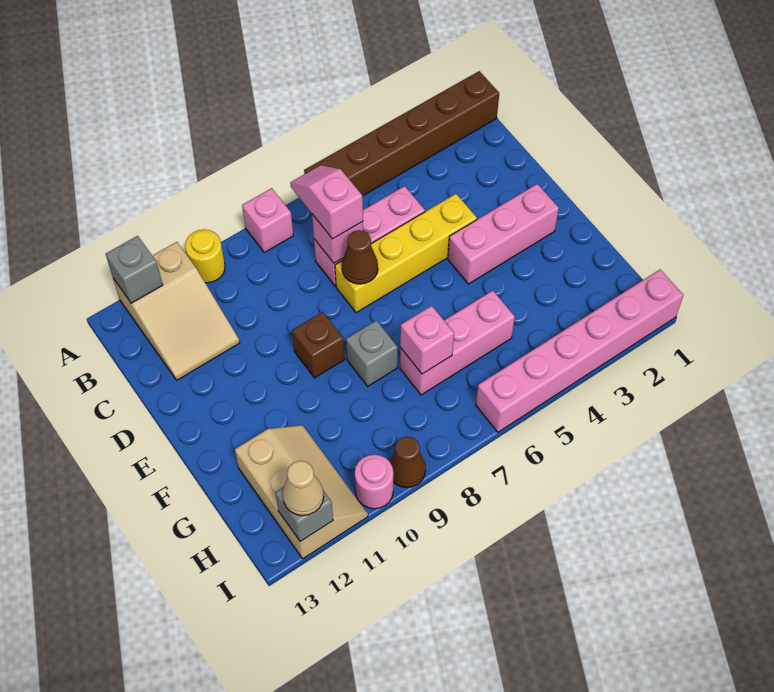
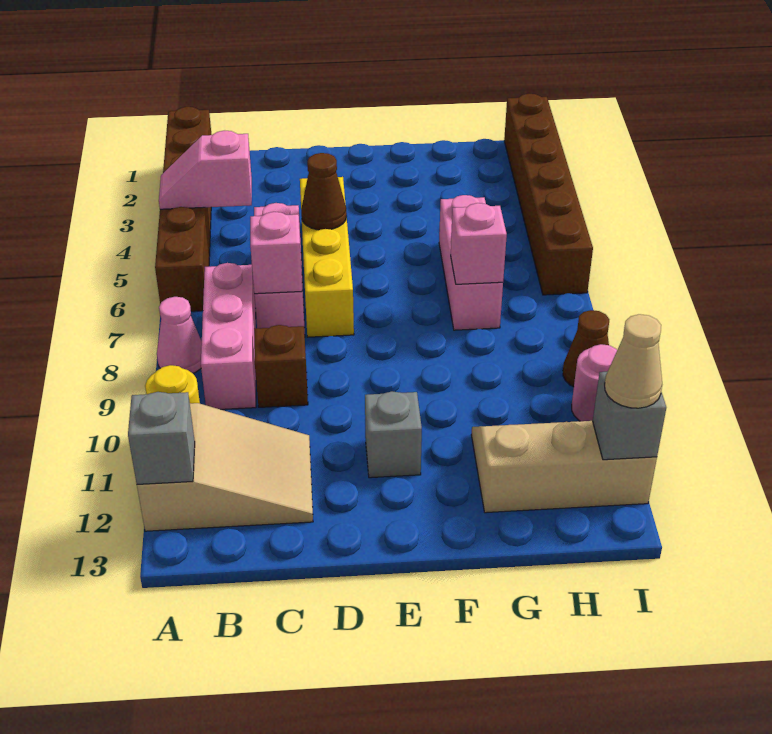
pink 1x1 brick [242,188,293,252] -> pink 1x1 cone [157,297,202,373]
pink 1x2 slope [290,165,363,239] -> pink 1x2 slope moved to [159,131,252,209]
brown 1x1 cone [342,230,378,284] -> brown 1x1 cone moved to [301,153,347,230]
pink 1x3 brick [448,184,559,284] -> pink 1x3 brick moved to [201,263,256,409]
brown 1x1 brick [292,312,345,378] -> brown 1x1 brick moved to [254,325,308,407]
grey 1x1 brick [346,320,398,386] -> grey 1x1 brick moved to [365,391,422,478]
pink 1x6 brick [476,270,683,432] -> brown 1x6 brick [504,94,593,295]

